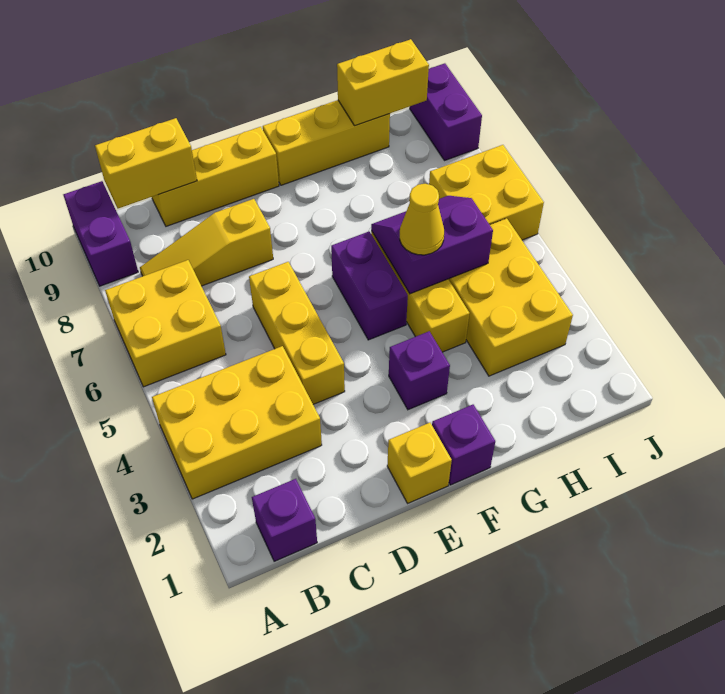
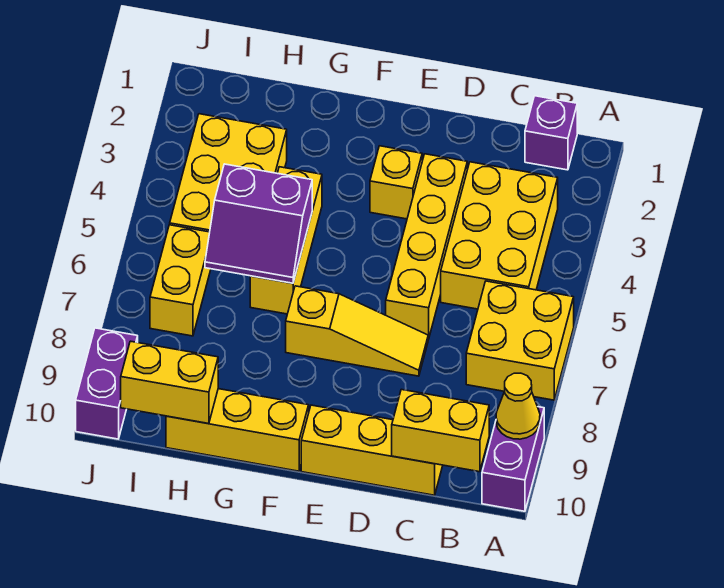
yellow 2x3 brick [152,346,322,499] -> yellow 2x3 brick turned to [441,162,558,309]
yellow 1x3 slope [140,199,273,286] -> yellow 1x3 slope moved to [286,286,428,376]
yellow 1x3 brick [249,262,345,404] -> yellow 1x4 brick [386,154,467,339]
yellow 1x1 brick [387,423,452,503] -> yellow 1x1 brick moved to [370,146,422,219]
purple 1x1 brick [432,405,495,485] -> none
purple 1x1 brick [389,331,450,410] -> none
purple 1x2 brick [331,232,408,340] -> none
yellow 1x1 cone [400,184,444,255] -> yellow 1x1 cone moved to [496,373,540,439]
yellow 2x2 brick [429,145,544,240] -> yellow 1x2 brick [150,225,211,336]

